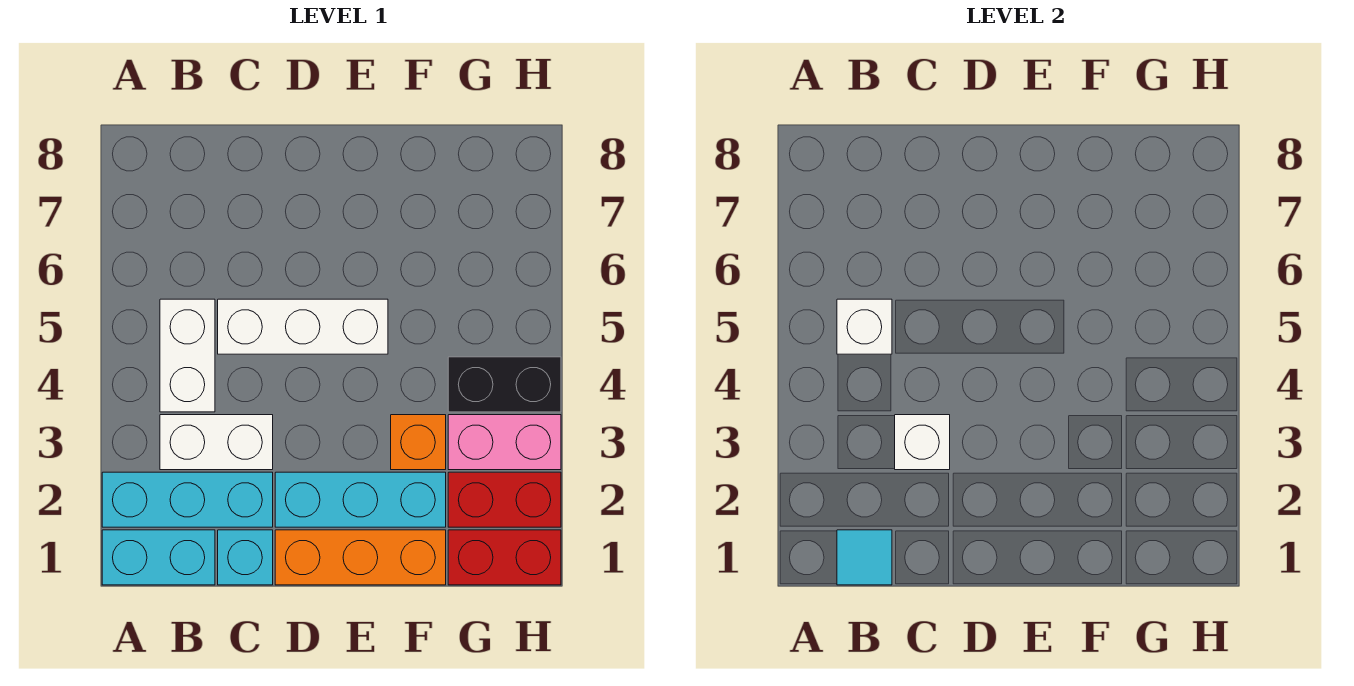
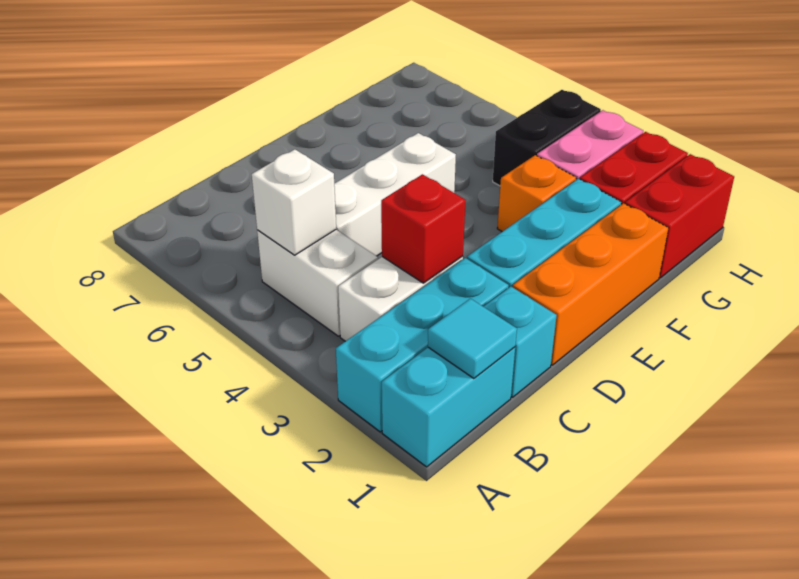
white 1x1 brick [895,415,950,470] -> red 1x1 brick [381,174,466,283]

